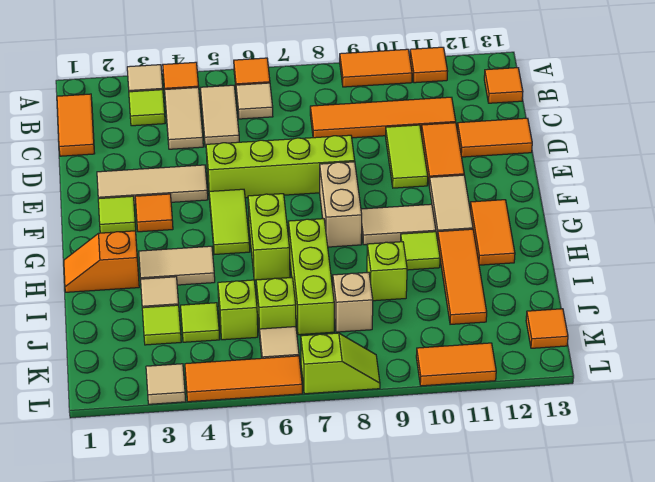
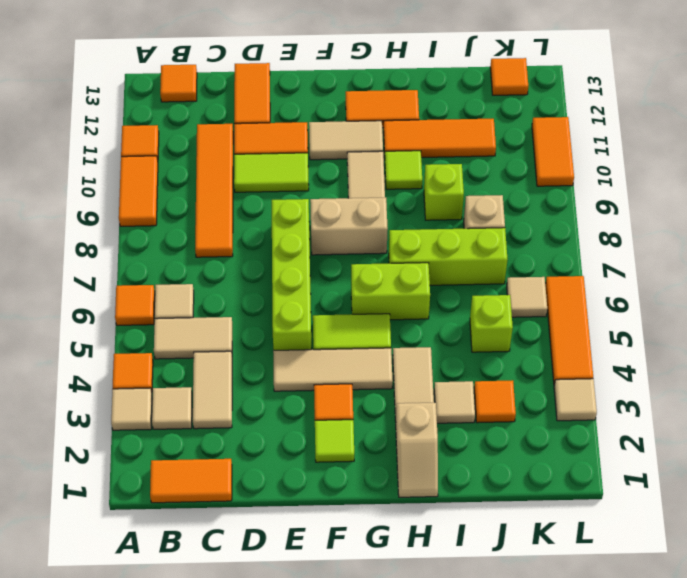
lime 1x1 tile [129,90,165,126] -> tan 1x1 tile [152,387,192,429]
tan 1x2 tile [165,87,203,149] -> tan 1x2 tile turned to [193,351,232,429]
tan 1x3 tile [97,165,208,205] -> tan 1x3 tile turned to [273,348,393,391]
orange 1x2 slope [64,231,139,292] -> tan 1x2 slope [396,403,438,497]
lime 1x1 tile [142,305,181,345] -> orange 1x1 tile [474,380,516,423]
lime 1x1 tile [181,303,220,342] -> none
lime 1x1 brick [256,278,296,335] -> none
lime 1x2 slope [301,333,380,394] -> none

